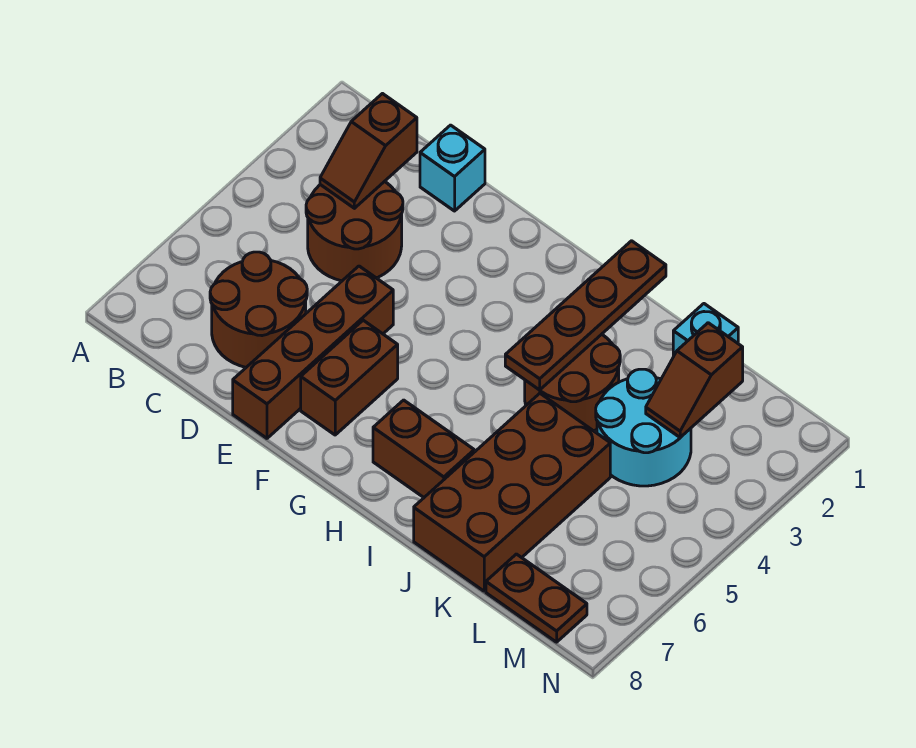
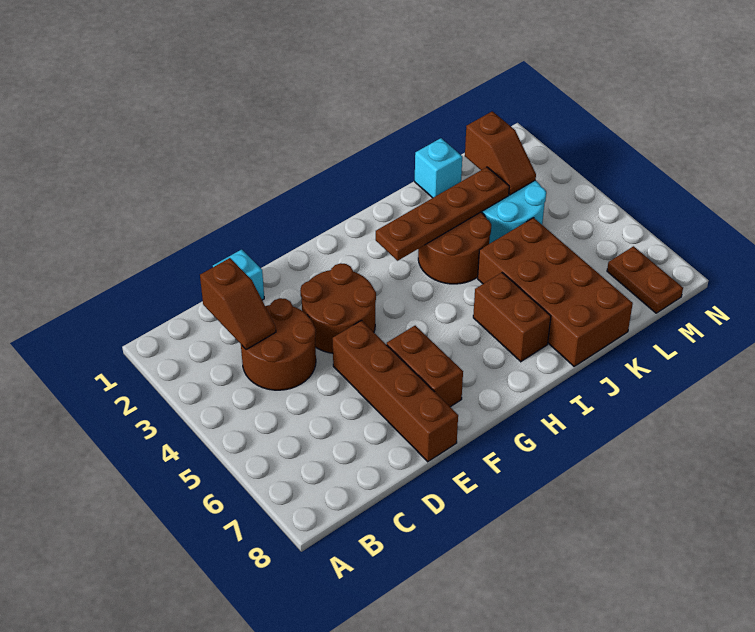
brown 2x2 round brick [210,252,307,367] -> brown 2x2 round brick moved to [300,263,376,353]
brown 1x2 brick [373,400,474,497] -> brown 1x2 brick turned to [473,273,551,362]
brown 1x4 plate [505,241,666,390] -> brown 1x4 plate turned to [376,167,509,261]
brown 1x2 plate [486,554,587,642] -> brown 1x2 plate turned to [607,246,683,313]

